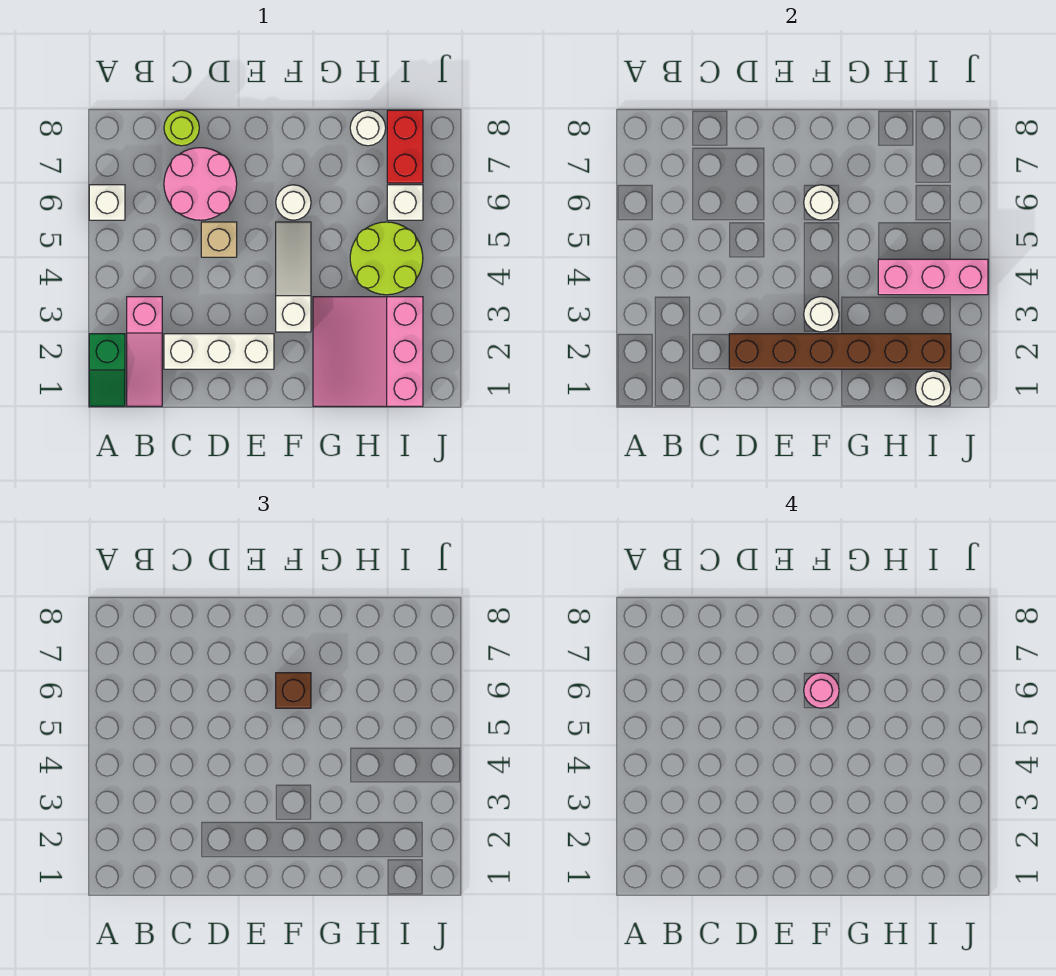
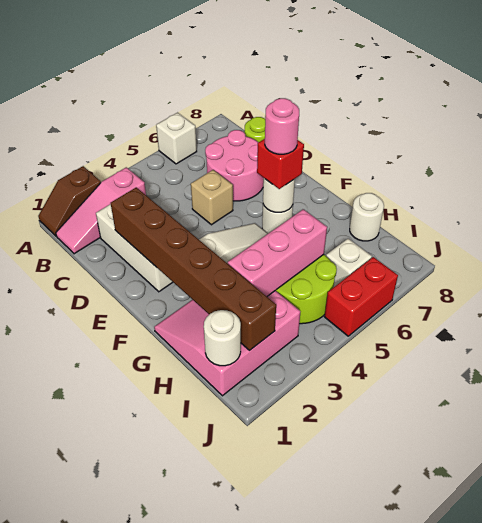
green 1x2 slope [89,334,125,406] -> brown 1x2 slope [38,166,101,236]
white 1x1 round brick [804,297,839,332] -> none
brown 1x1 brick [276,673,311,708] -> red 1x1 brick [257,139,304,189]
pink 1x3 brick [878,259,988,295] -> pink 1x3 brick turned to [228,209,327,296]
red 1x2 brick [387,110,423,183] -> red 1x2 brick moved to [324,257,398,336]

